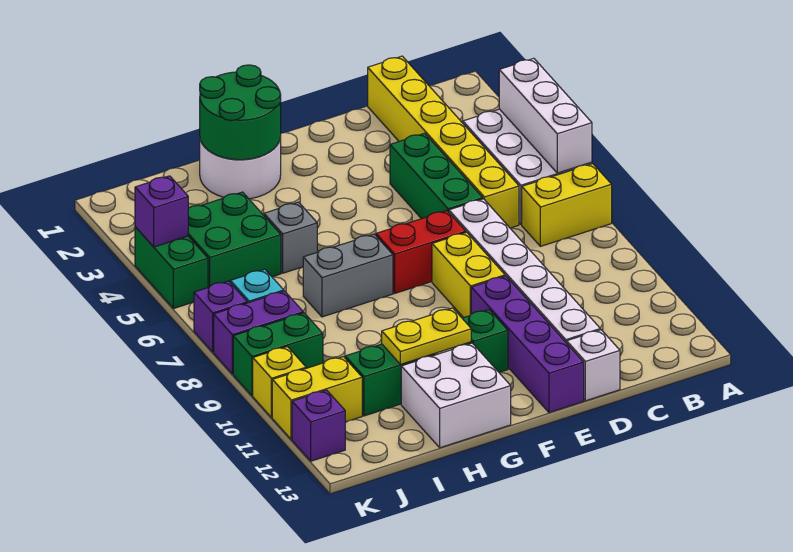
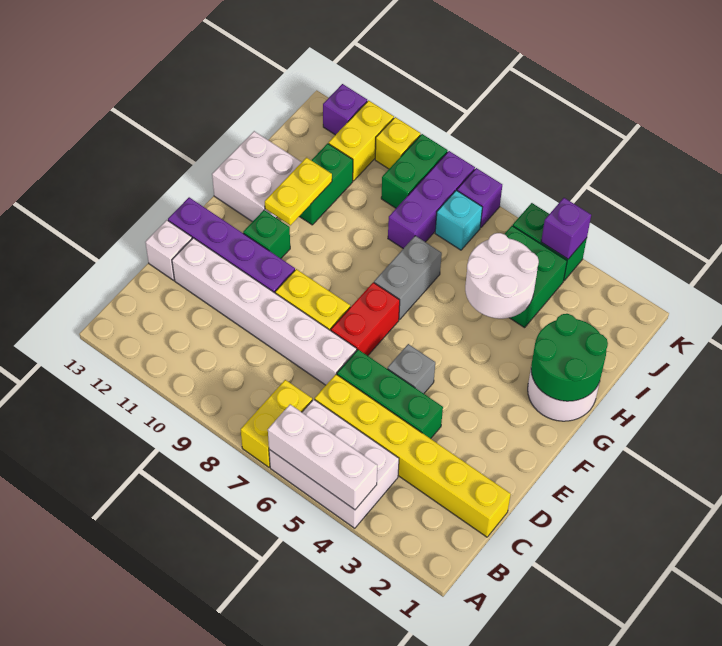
none -> white 2x2 round brick [465,233,539,319]
grey 1x1 brick [264,202,317,273] -> grey 1x1 brick moved to [388,344,435,394]
purple 1x2 brick [214,291,303,374] -> purple 1x3 brick [388,151,475,249]

